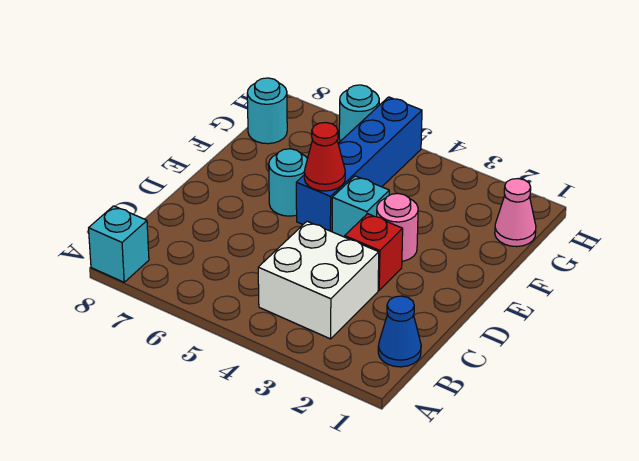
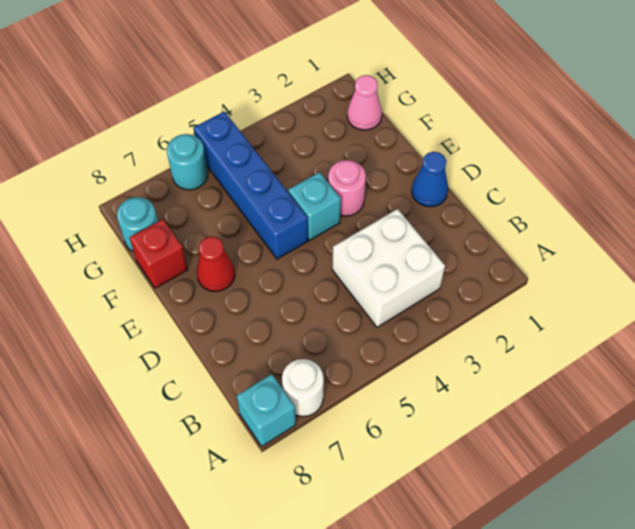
none -> white 1x1 round brick [282,359,324,417]
blue 1x1 cone [378,296,421,367] -> blue 1x1 cone moved to [412,152,448,207]
red 1x1 brick [345,214,403,290] -> red 1x1 brick moved to [129,219,188,288]
red 1x1 cone [304,122,345,191] -> red 1x1 cone moved to [197,237,235,292]
cyan 1x1 round brick [269,149,307,216] -> none

